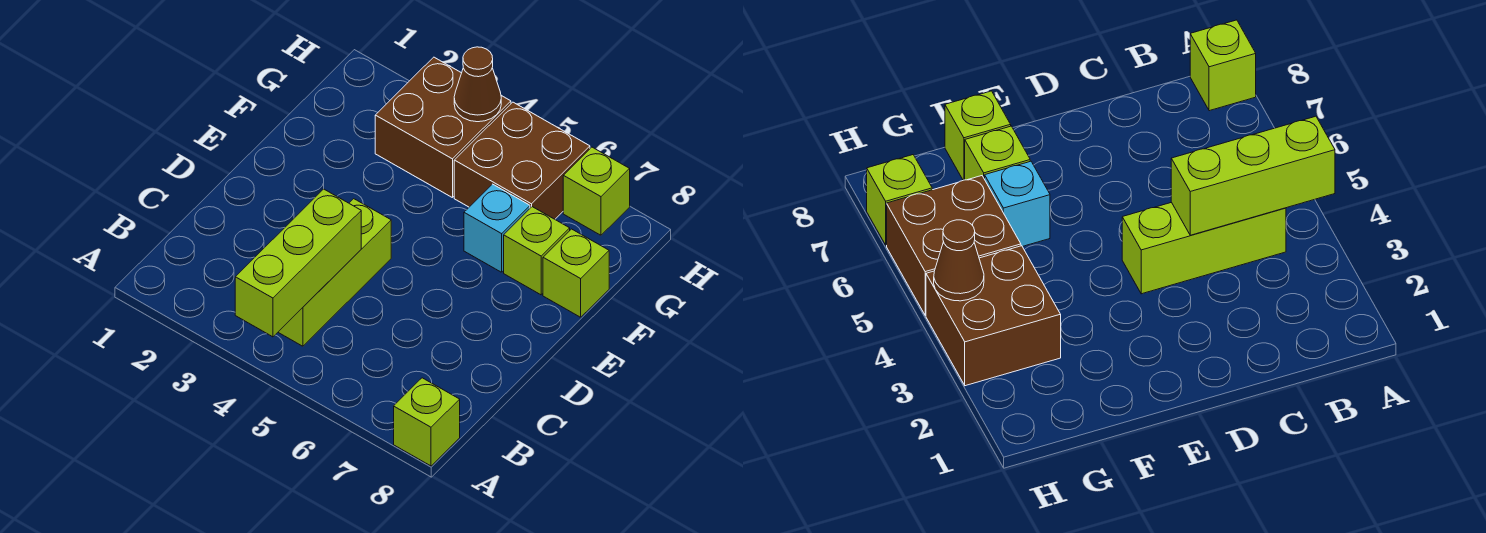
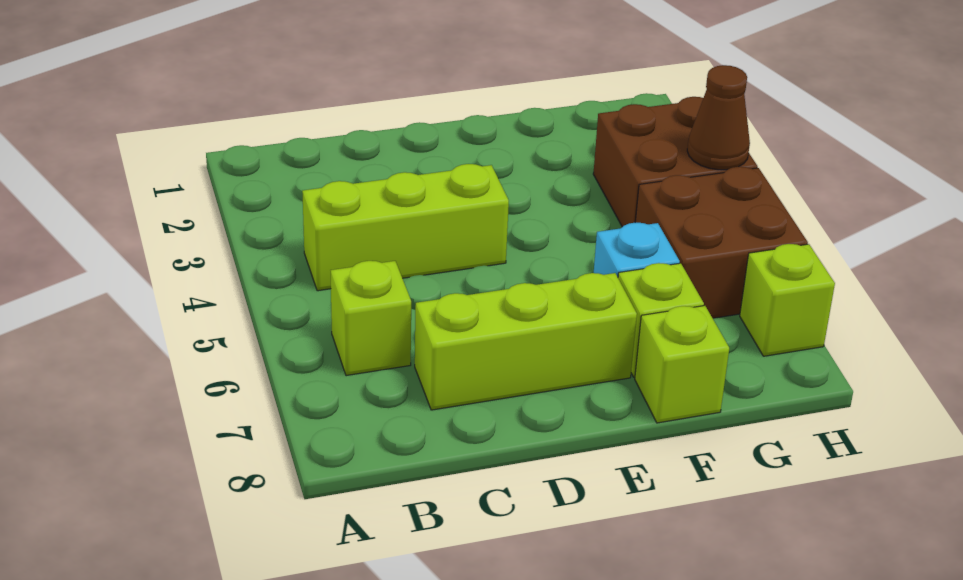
lime 1x3 brick [235,189,361,337] -> lime 1x3 brick moved to [415,273,637,410]
lime 1x1 brick [394,378,460,466] -> lime 1x1 brick moved to [331,261,411,376]

